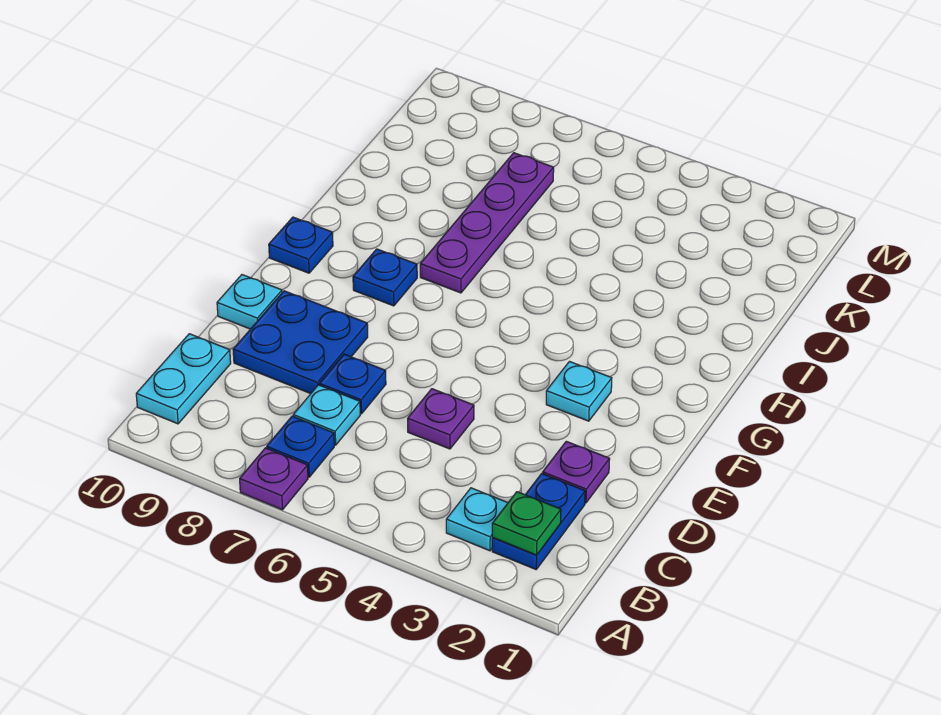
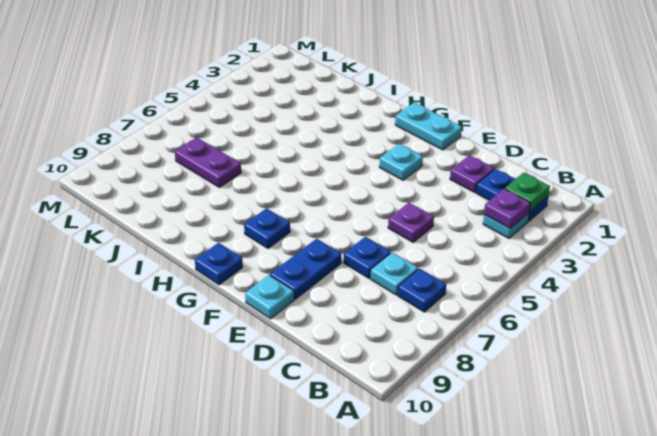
purple 1x1 plate [240,448,308,510] -> purple 1x1 plate moved to [484,189,531,228]
cyan 1x2 plate [136,334,231,424] -> cyan 1x2 plate moved to [395,103,462,150]
blue 2x2 plate [233,291,368,394] -> blue 1x2 plate [270,239,341,299]
purple 1x4 plate [420,153,554,293] -> purple 1x2 plate [175,137,241,188]

